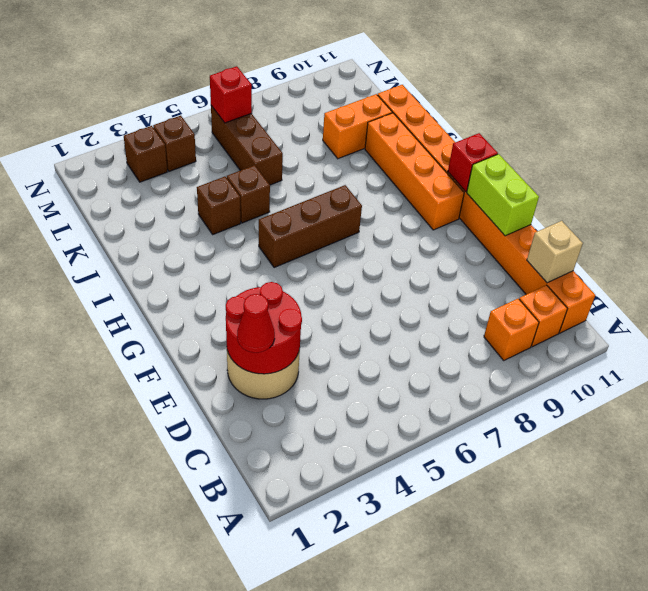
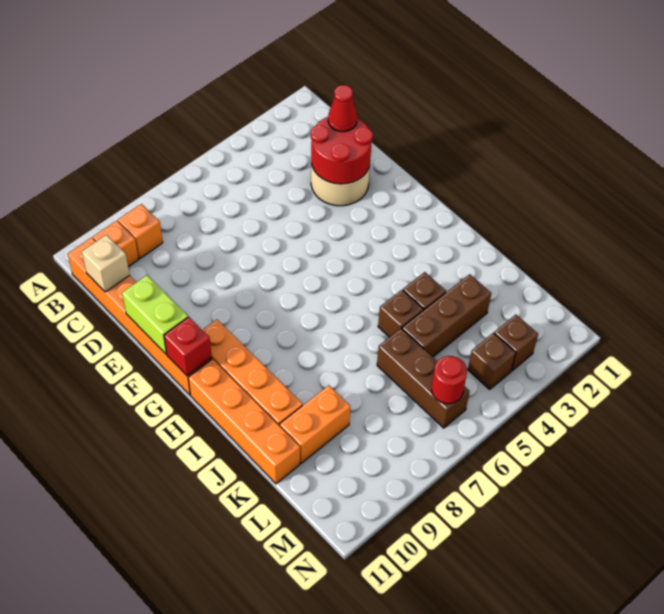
brown 1x3 brick [259,185,362,268] -> brown 1x3 brick moved to [402,274,491,357]
red 1x1 brick [210,66,252,123] -> red 1x1 round brick [432,356,467,404]

